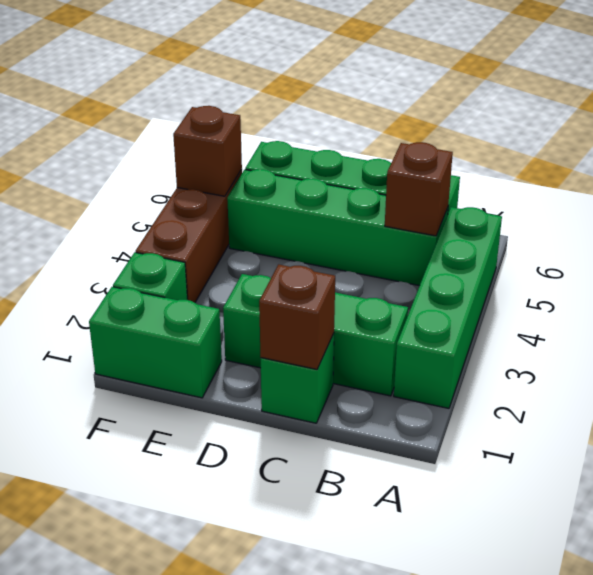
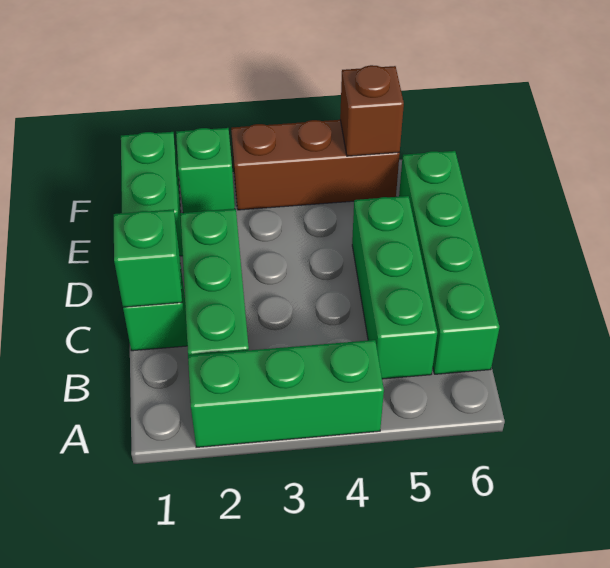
green 1x4 brick [394,207,502,408] -> green 1x3 brick [188,340,384,447]
green 1x4 brick [227,169,448,286] -> green 1x3 brick [352,196,437,379]
brown 1x1 brick [385,142,453,236] -> none
brown 1x1 brick [259,264,335,369] -> green 1x1 brick [114,209,182,307]

